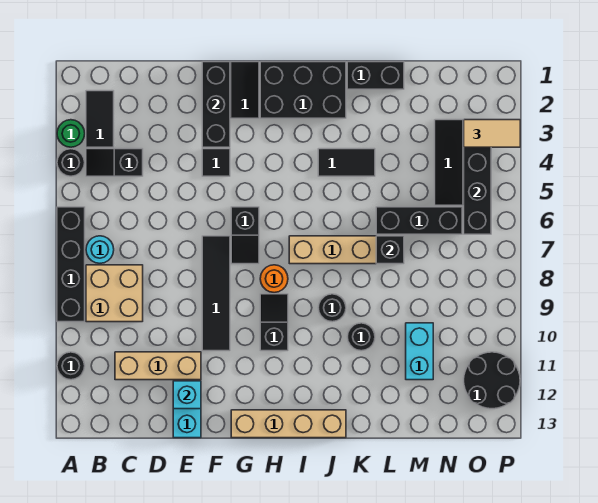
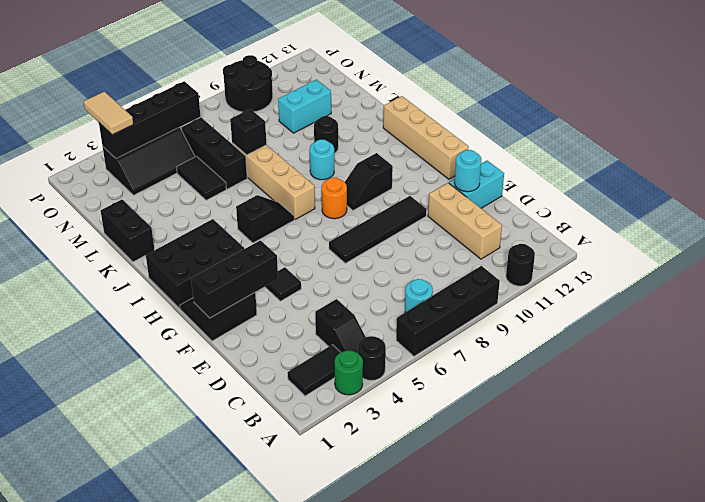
tan 2x2 brick [86,265,143,322] -> none
cyan 1x1 brick [173,381,201,409] -> cyan 1x1 round brick [454,150,482,192]
black 1x2 slope [231,207,259,264] -> black 1x2 slope moved to [236,195,294,243]
black 2x3 brick [260,62,346,118] -> black 2x3 brick turned to [146,219,245,308]
black 1x2 tile [318,149,375,176] -> black 1x2 tile moved to [177,157,226,200]
black 1x1 round brick [318,294,346,322] -> cyan 1x1 round brick [310,140,334,180]
black 2x2 round brick [464,352,520,409] -> black 2x2 round brick moved to [223,55,273,112]

